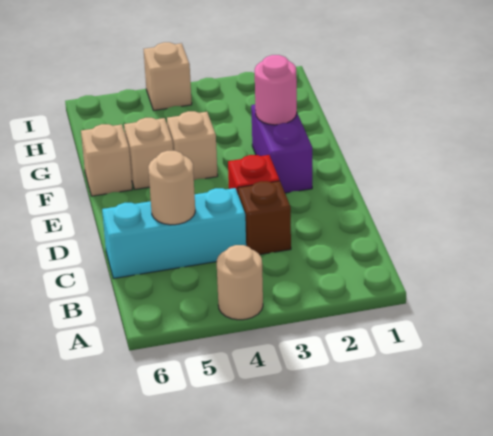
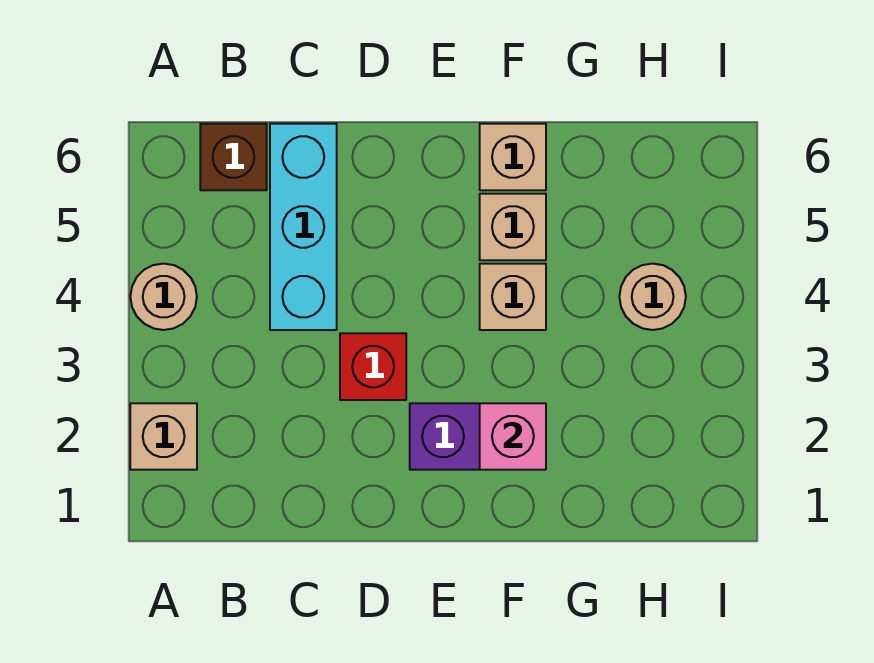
brown 1x1 brick [238,181,291,255] -> brown 1x1 brick moved to [200,124,267,190]
tan 1x1 round brick [148,151,195,225] -> tan 1x1 round brick moved to [619,264,686,330]
pink 1x1 round brick [255,55,297,125] -> pink 1x1 brick [480,403,546,470]
tan 1x1 brick [144,42,192,110] -> tan 1x1 brick moved to [130,403,197,470]

